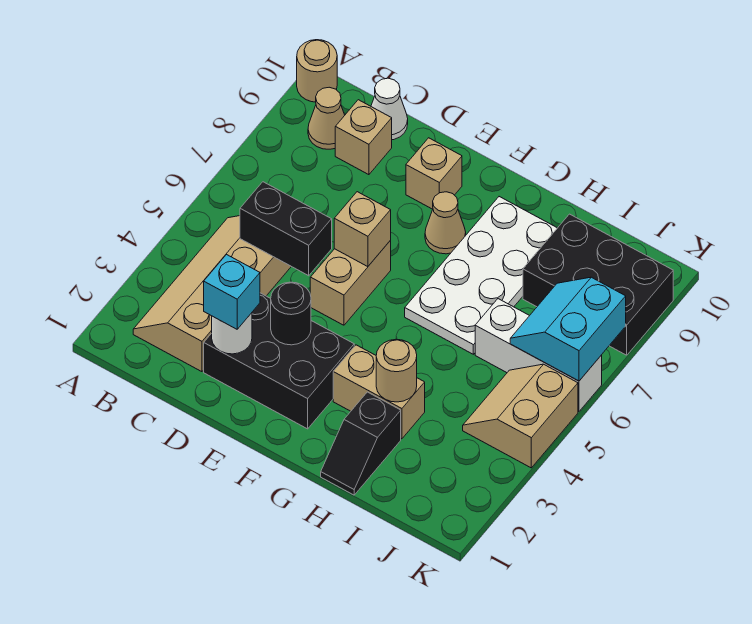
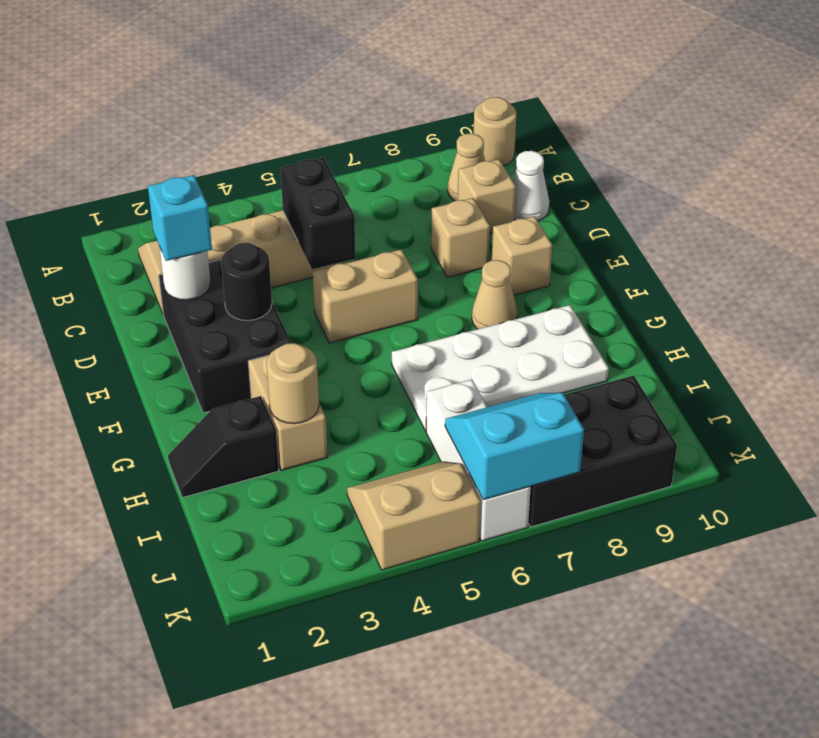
tan 1x1 brick [334,192,391,267] -> tan 1x1 brick moved to [431,198,490,278]
black 2x3 brick [523,214,673,355] -> black 2x3 brick turned to [528,376,677,527]

